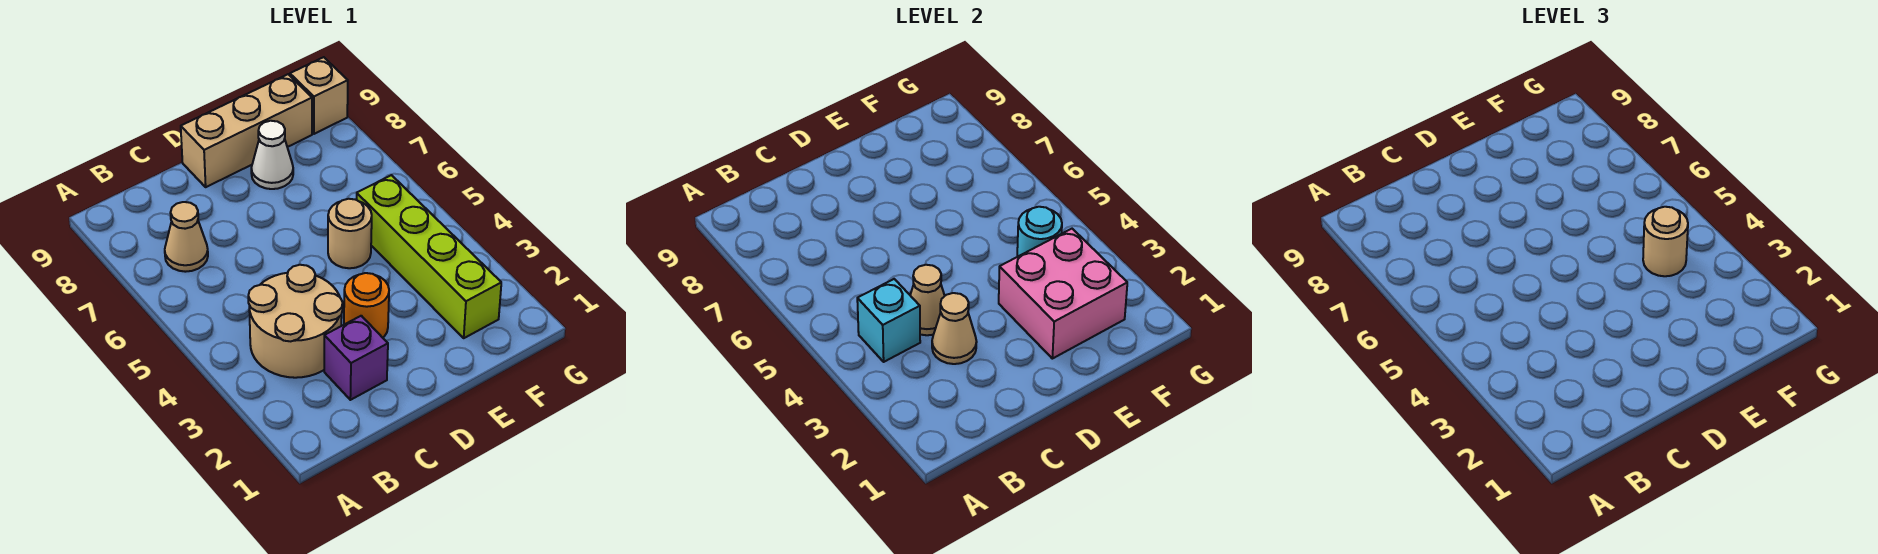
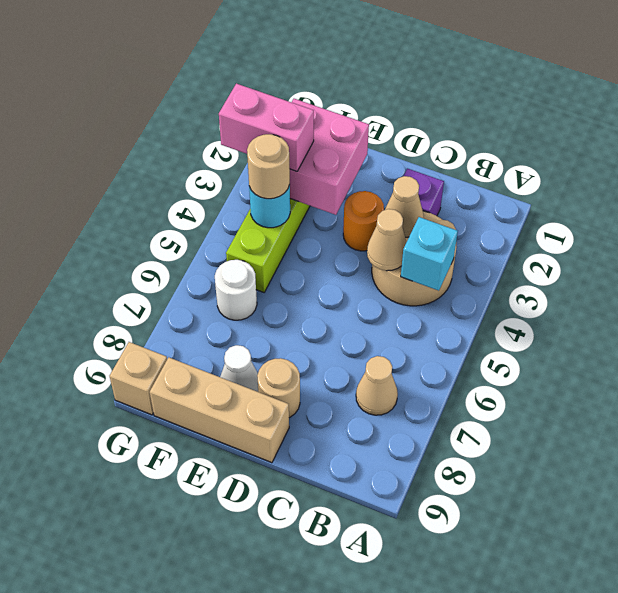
tan 1x1 round brick [328,199,372,268] -> tan 1x1 round brick moved to [257,358,300,418]
none -> pink 1x2 brick [219,84,314,172]
none -> white 1x1 round brick [215,260,257,320]

